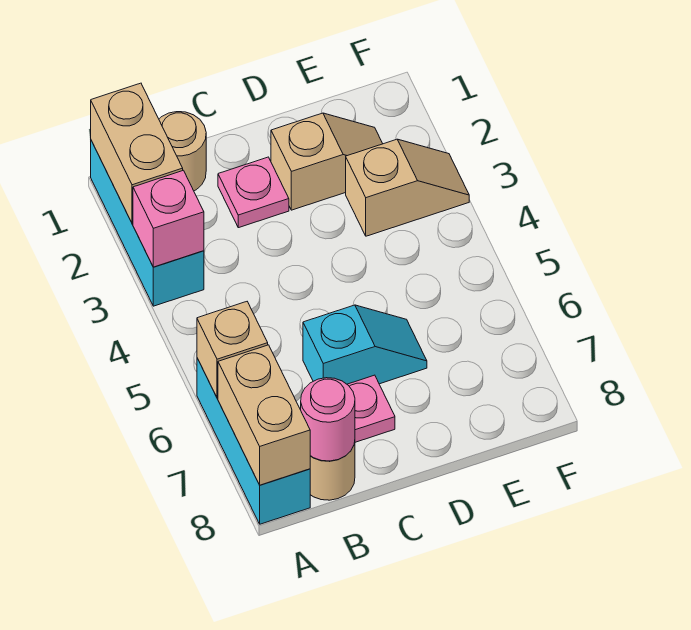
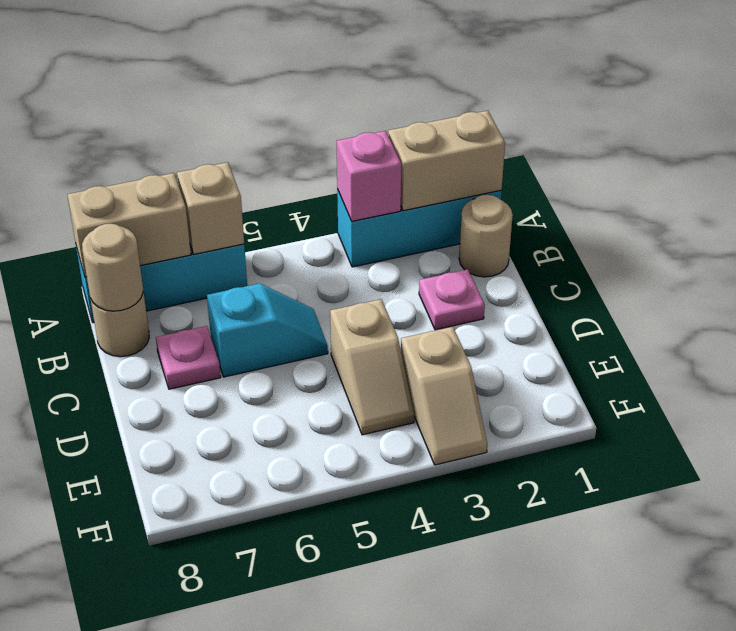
pink 1x1 round brick [301,378,355,461] -> tan 1x1 round brick [82,224,143,311]
cyan 1x2 slope [303,305,427,384] -> cyan 1x2 slope turned to [207,283,328,377]
tan 1x2 slope [271,113,383,210] -> tan 1x2 slope moved to [330,299,414,435]

